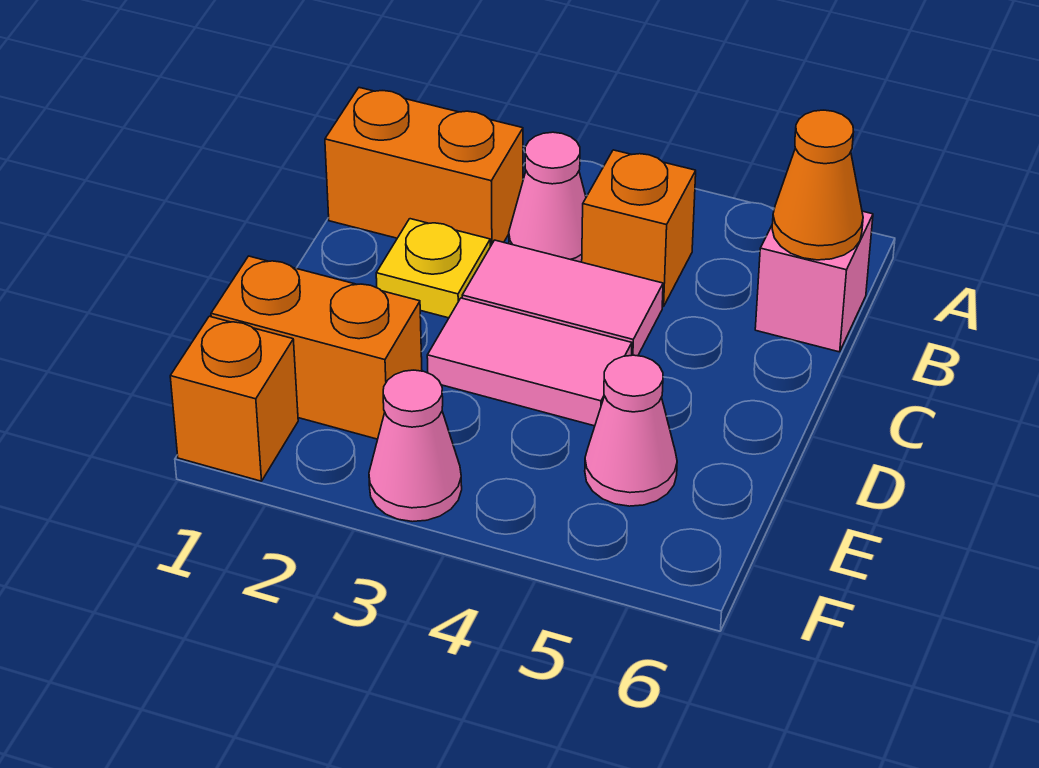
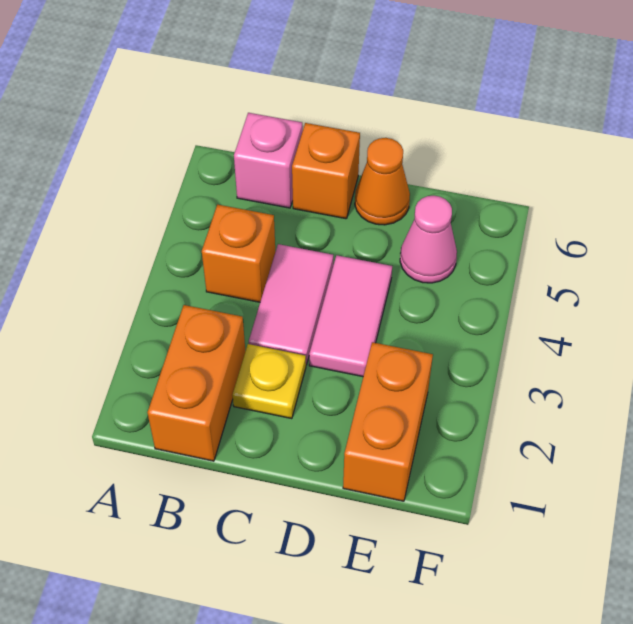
pink 1x1 cone [509,132,586,262] -> none
orange 1x1 cone [772,110,863,260] -> orange 1x1 cone moved to [355,138,410,225]
orange 1x1 brick [170,316,298,481] -> orange 1x1 brick moved to [292,123,360,219]
pink 1x1 cone [369,370,462,522] -> none

